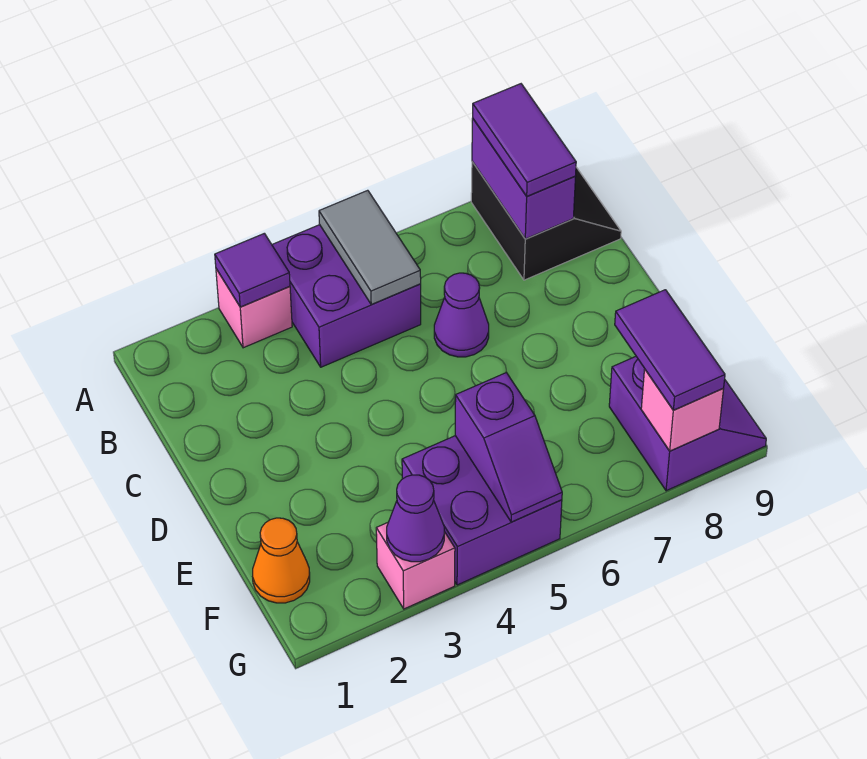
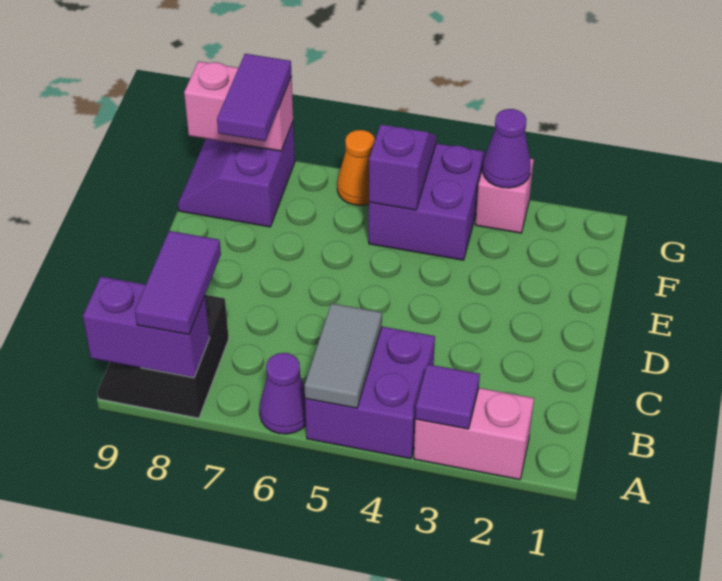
pink 1x1 brick [216,269,292,348] -> pink 1x2 brick [414,388,534,480]
purple 1x2 brick [472,118,575,239] -> purple 1x2 brick turned to [83,276,210,378]
purple 1x1 cone [434,273,489,357] -> purple 1x1 cone moved to [259,353,306,434]
orange 1x1 cone [253,518,310,603] -> orange 1x1 cone moved to [337,130,375,205]
pink 1x1 brick [641,369,723,451] -> pink 1x2 brick [184,61,293,151]

